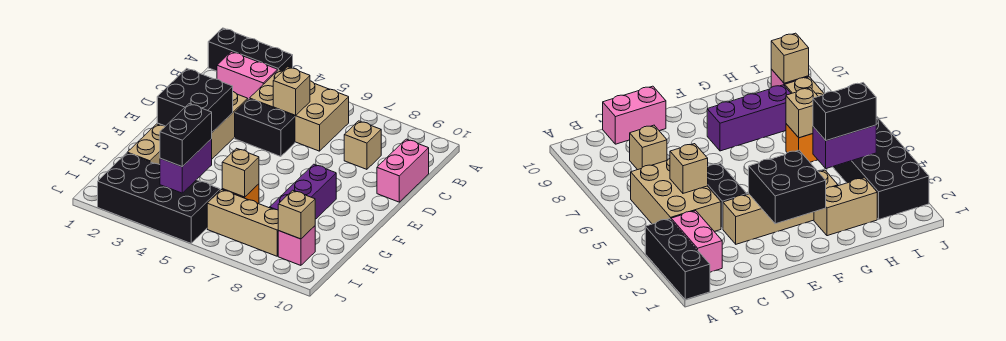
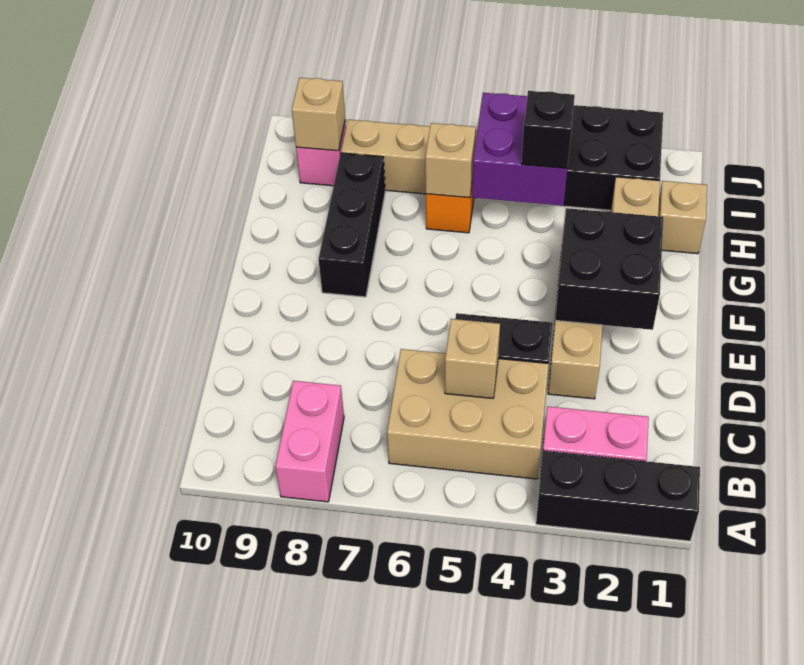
tan 1x1 brick [344,121,381,169] -> tan 1x1 brick moved to [658,181,707,254]
pink 1x2 brick [377,139,429,202] -> pink 1x2 brick moved to [275,381,344,502]
purple 1x3 brick [270,164,336,219] -> black 1x3 brick [319,153,385,297]
purple 1x2 brick [160,139,212,193] -> purple 2x2 brick [472,93,567,206]
black 1x2 brick [160,104,212,167] -> black 1x1 brick [521,91,575,168]

